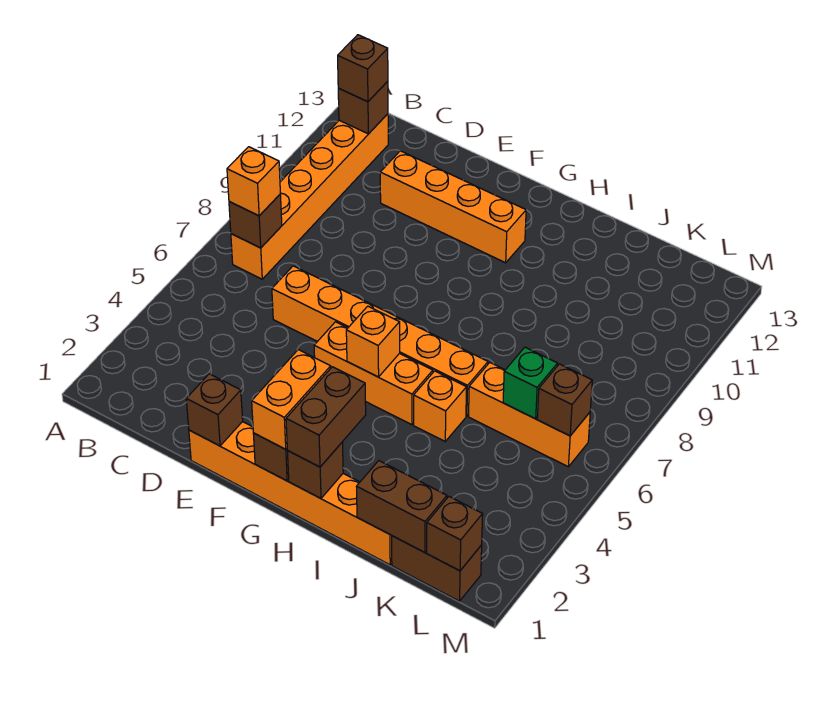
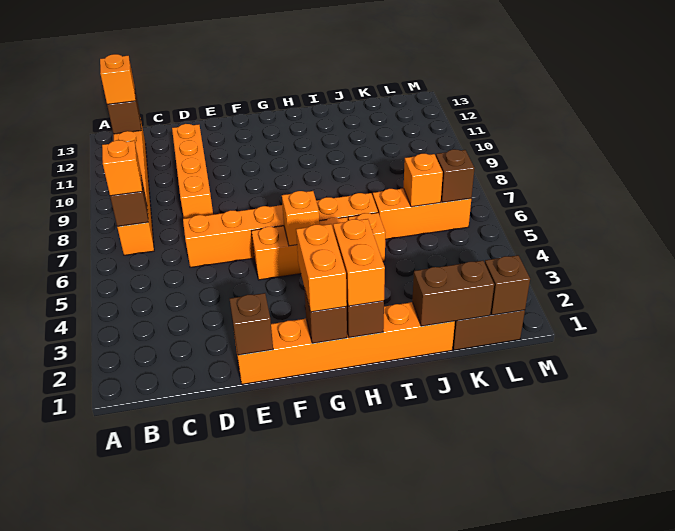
brown 1x1 brick [338,35,388,102] -> orange 1x1 brick [100,54,136,104]
orange 1x4 brick [380,151,526,263] -> orange 1x4 brick turned to [172,124,213,219]
brown 1x2 brick [286,367,366,467] -> orange 1x2 brick [333,219,385,306]
green 1x1 brick [503,347,558,419] -> orange 1x1 brick [404,154,443,207]

